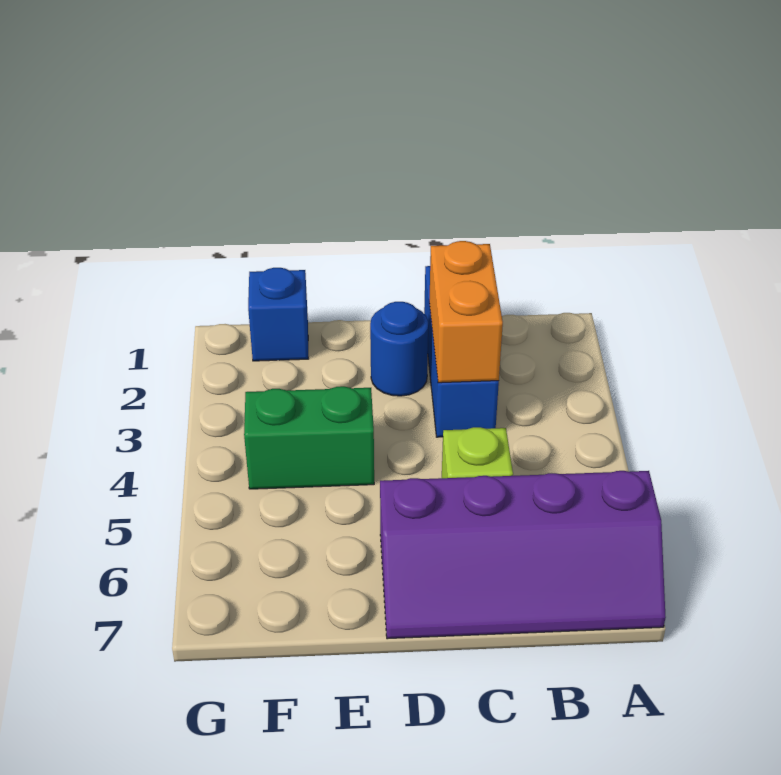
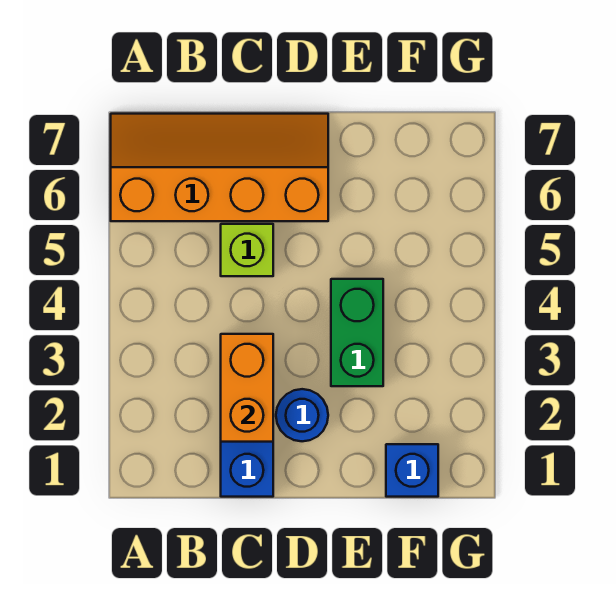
purple 2x4 slope [380,471,666,639] -> orange 2x4 slope [111,114,328,221]
green 1x2 brick [244,386,374,489] -> green 1x2 brick turned to [331,279,383,386]

